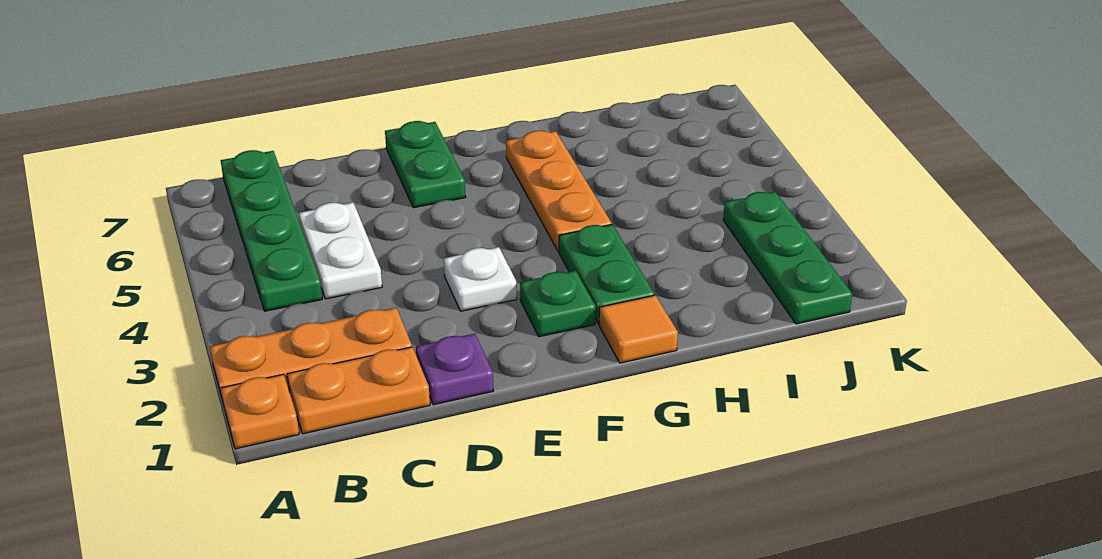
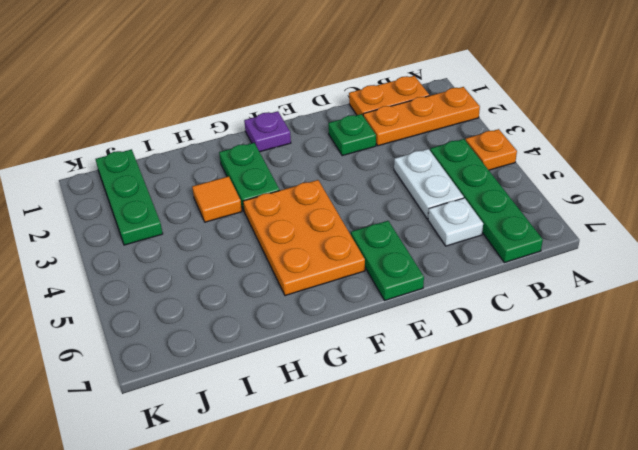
orange 1x1 plate [221,374,299,449] -> orange 1x1 plate moved to [466,129,517,170]
purple 1x1 plate [416,334,493,405] -> purple 1x1 plate moved to [244,111,291,152]
white 1x1 plate [444,247,517,311] -> white 1x1 plate moved to [428,198,483,246]
green 1x1 plate [520,271,596,337] -> green 1x1 plate moved to [328,114,376,156]
orange 1x1 tile [599,295,678,363] -> orange 1x1 tile moved to [192,176,242,222]
orange 1x3 plate [506,130,612,252] -> orange 2x3 plate [243,180,365,296]

